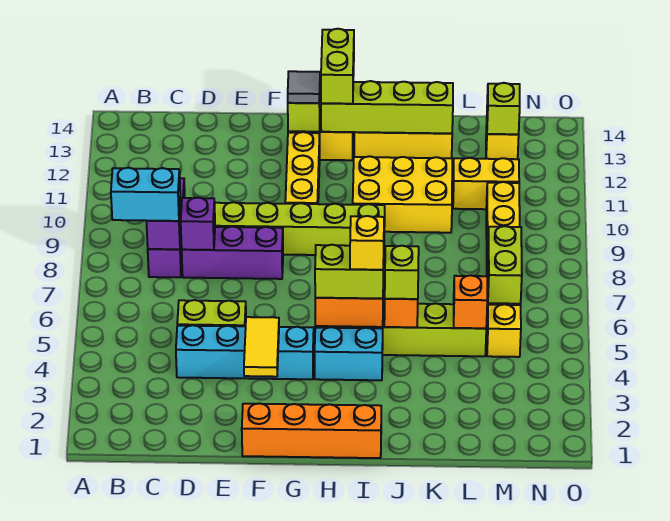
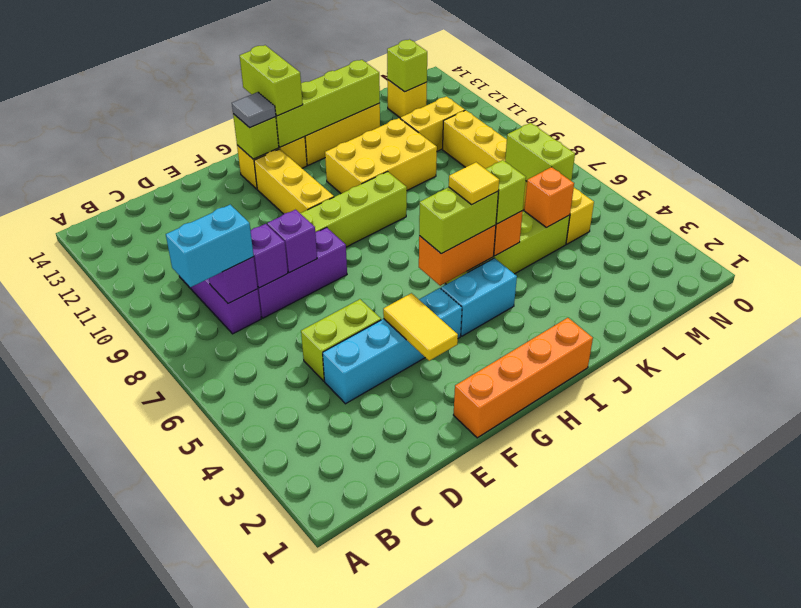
none -> purple 1x1 brick [267,210,317,273]
yellow 1x1 brick [350,216,384,270] -> yellow 1x1 tile [449,162,499,204]

